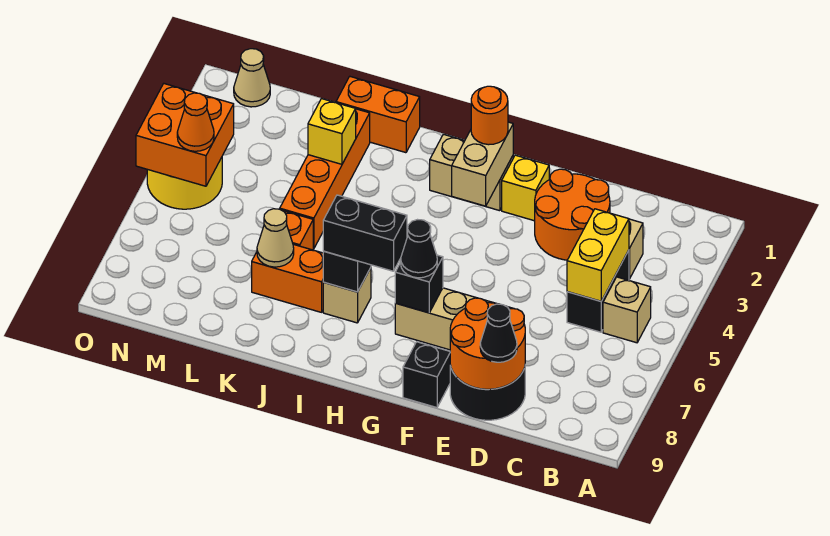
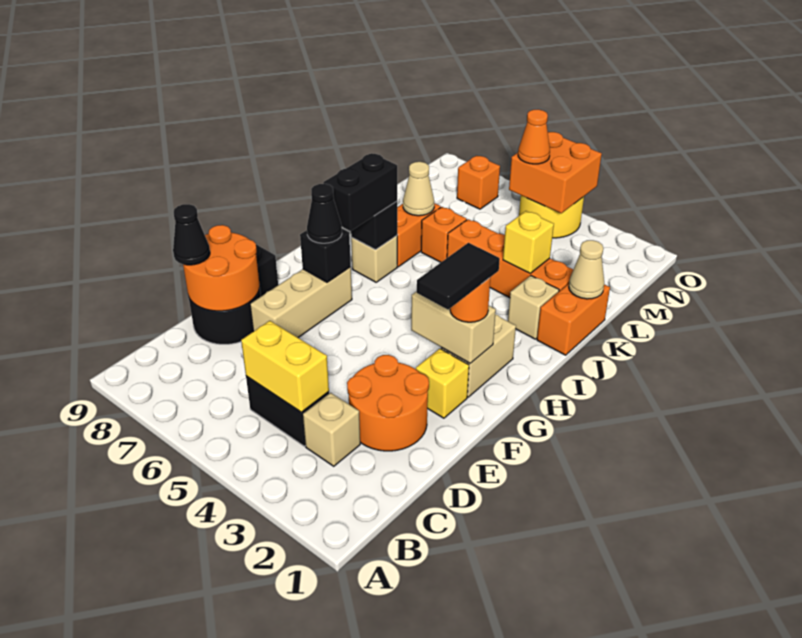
tan 1x1 brick [603,277,651,343] -> tan 1x1 brick moved to [508,276,559,339]
none -> black 1x2 tile [417,243,500,310]
tan 1x1 cone [234,49,270,107] -> tan 1x1 cone moved to [569,240,604,299]
none -> orange 1x1 brick [457,156,500,209]

